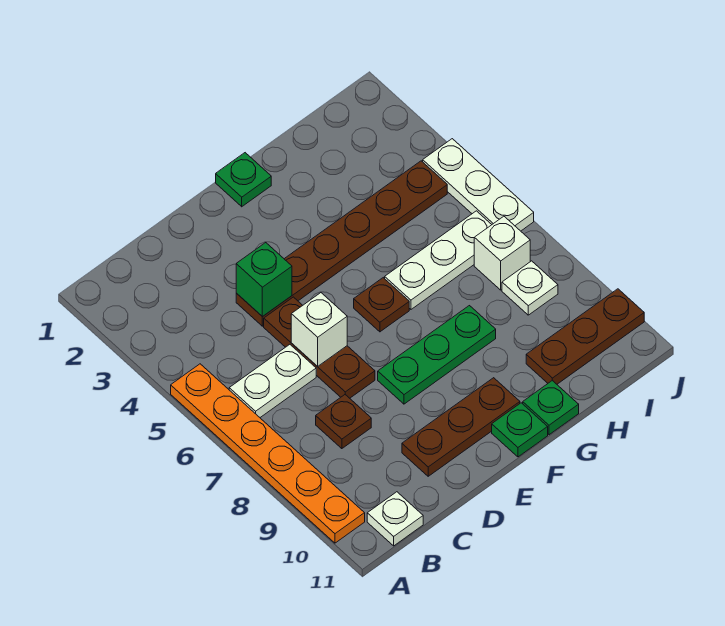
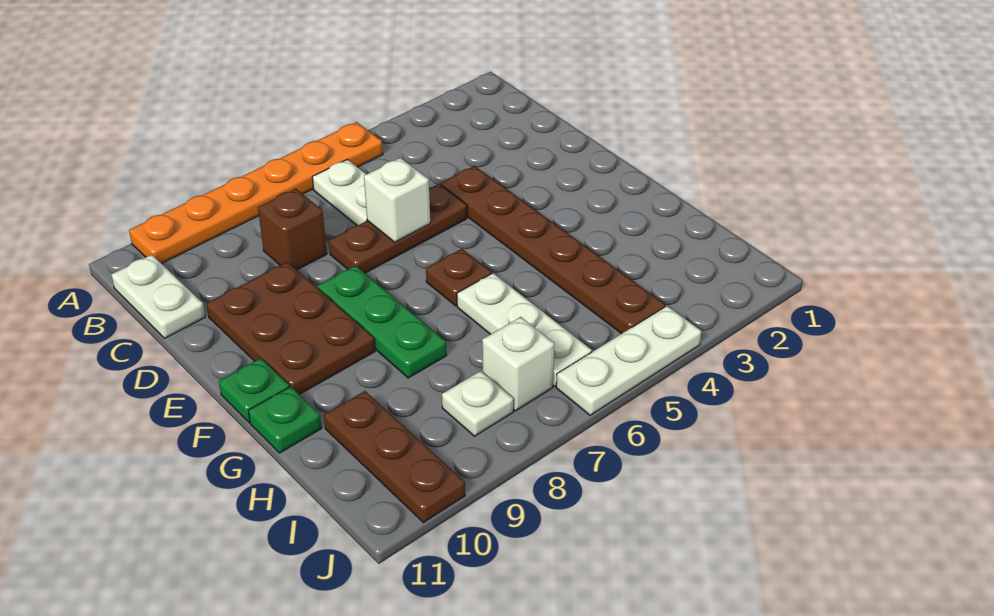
white 1x1 plate [367,492,423,546] -> white 1x2 plate [111,255,205,338]
brown 1x1 plate [316,395,371,449] -> brown 1x1 brick [258,189,327,270]
green 1x1 brick [236,243,292,317] -> none
brown 1x3 plate [402,378,520,476] -> brown 2x3 plate [207,262,375,394]
green 1x1 plate [216,153,271,207] -> none

